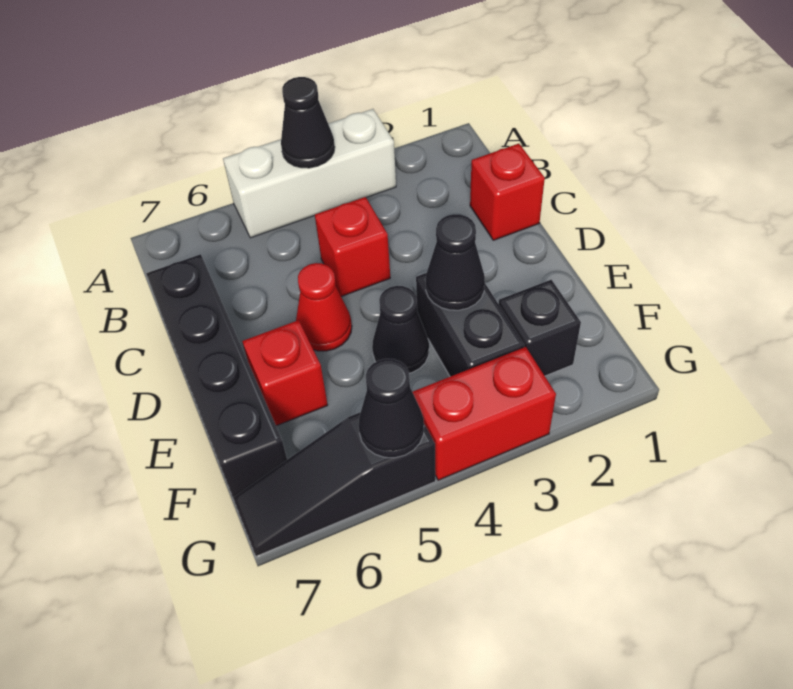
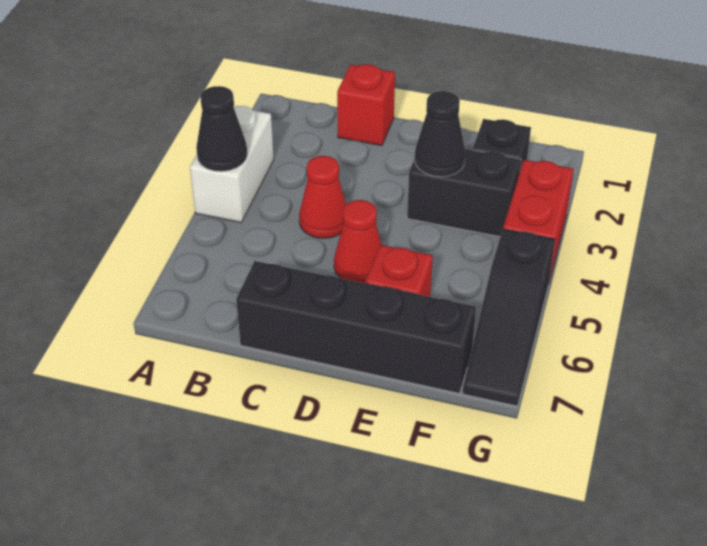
white 1x3 brick [223,109,396,238] -> white 1x2 brick [190,106,274,222]
red 1x1 brick [315,197,390,296] -> red 1x1 cone [299,156,346,238]
black 1x1 cone [372,286,429,373] -> none
black 1x1 cone [359,359,424,458] -> none

